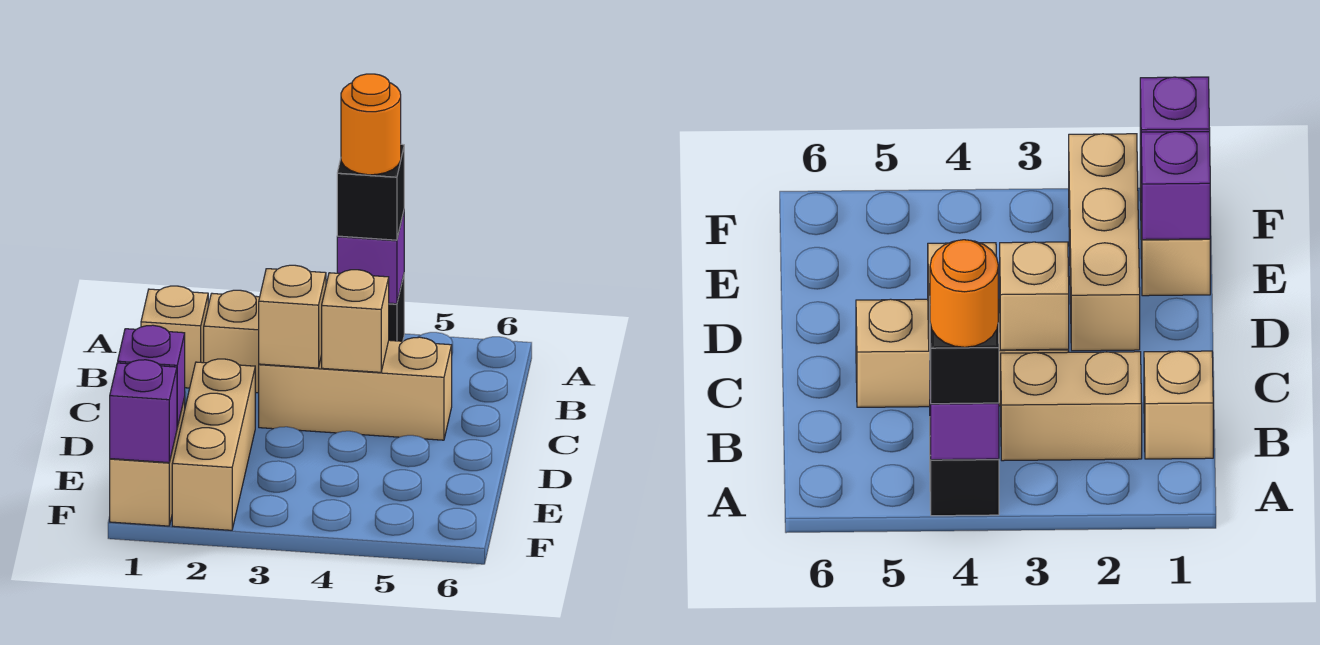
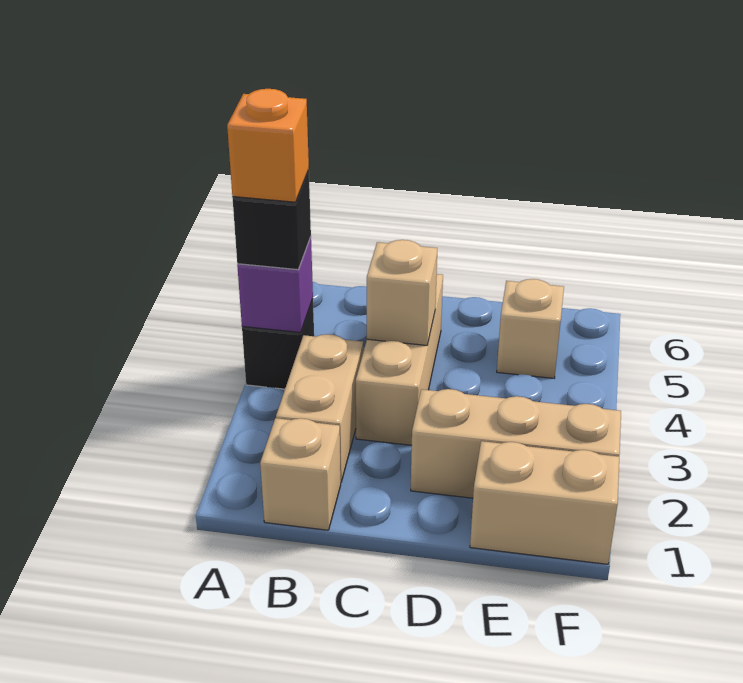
orange 1x1 round brick [341,74,401,175] -> orange 1x1 brick [227,89,309,202]
tan 1x1 brick [259,265,326,368] -> tan 1x1 brick moved to [497,279,564,378]
purple 1x1 brick [118,325,185,427] -> none
purple 1x1 brick [110,360,177,463] -> none

